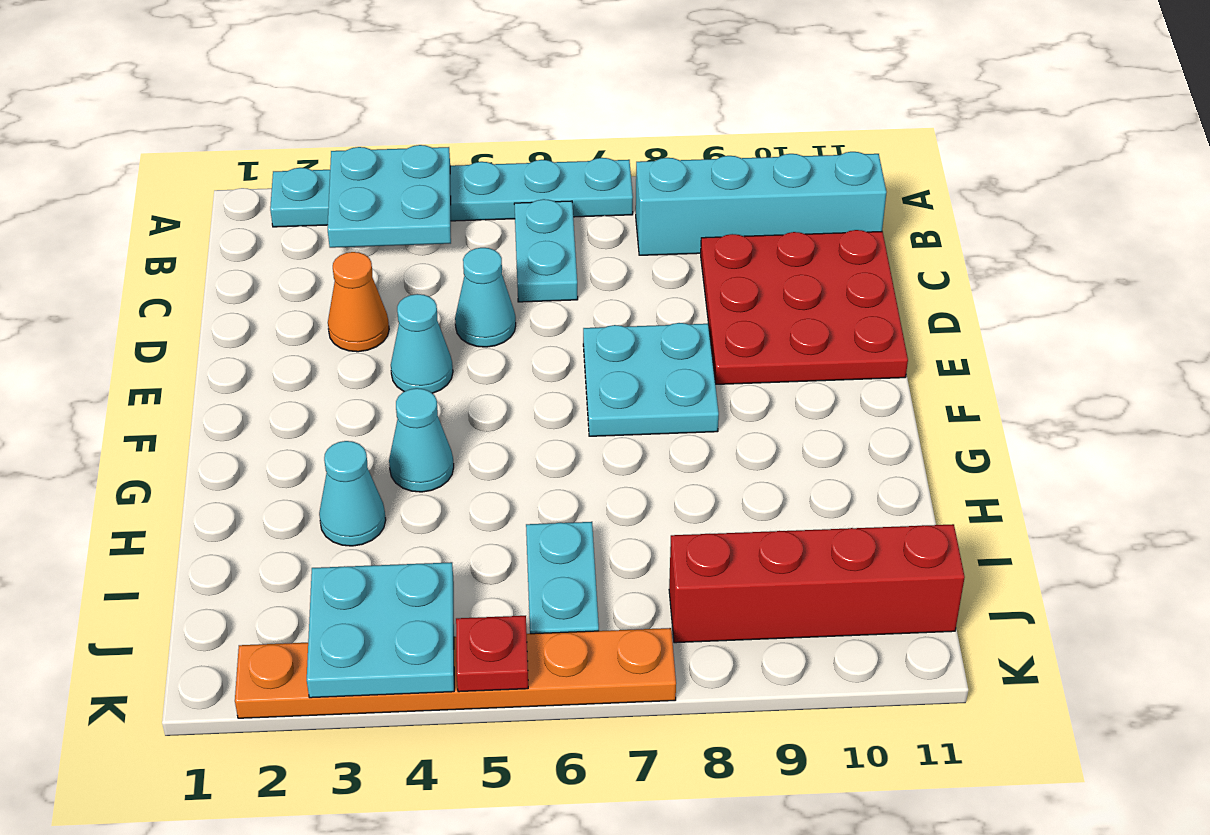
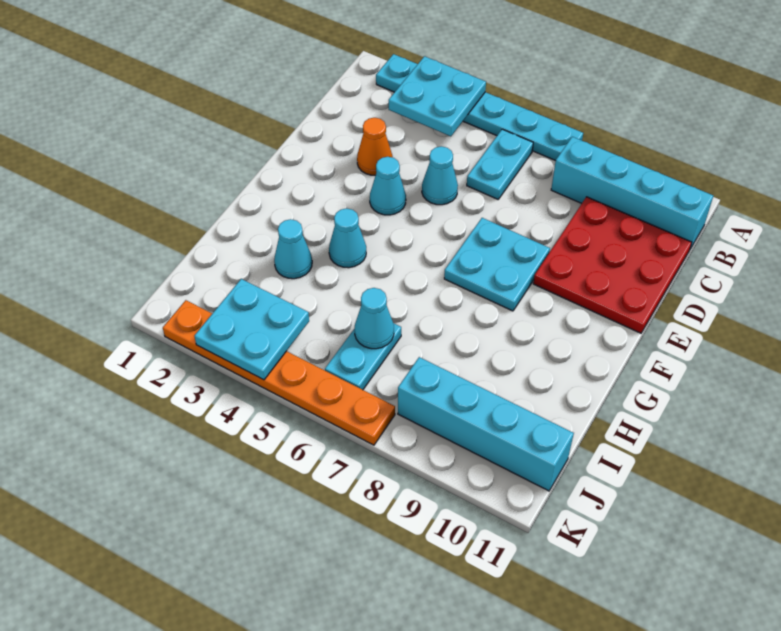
none -> cyan 1x1 cone [354,288,394,349]
red 1x4 brick [669,524,965,643] -> cyan 1x4 brick [398,357,574,491]
red 1x1 plate [456,616,528,692] -> none

